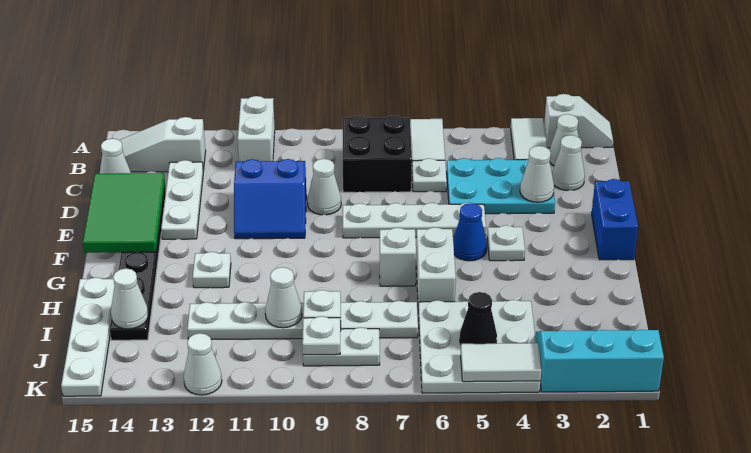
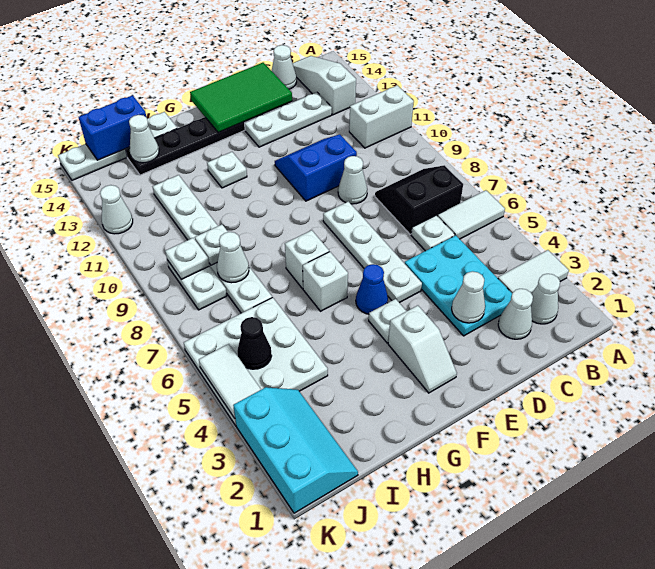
white 1x2 slope [544,94,613,148] -> white 1x2 slope moved to [388,306,457,393]
black 2x2 brick [343,115,412,192] -> black 2x2 slope [375,165,463,234]
blue 2x2 slope [234,159,306,239] -> blue 2x2 slope turned to [275,134,357,201]
blue 1x2 brick [592,179,638,260] -> blue 1x2 brick moved to [79,95,146,160]
white 1x2 brick [416,227,456,310] -> white 1x1 brick [303,252,348,311]
white 1x1 cone [265,267,302,328] -> white 1x1 cone moved to [217,232,249,283]

